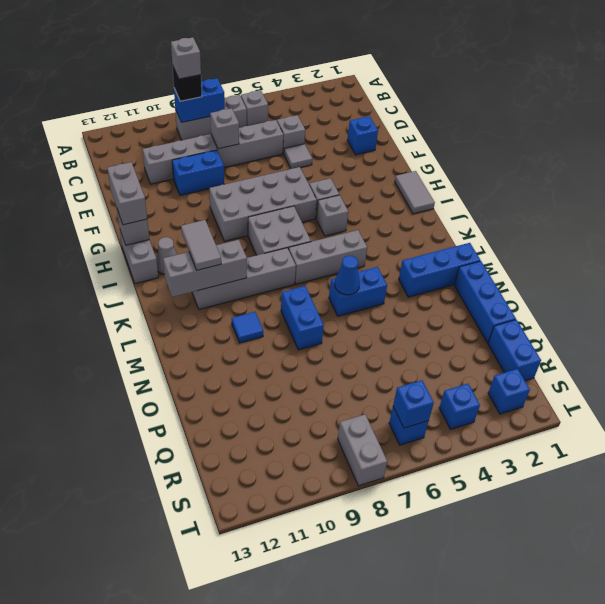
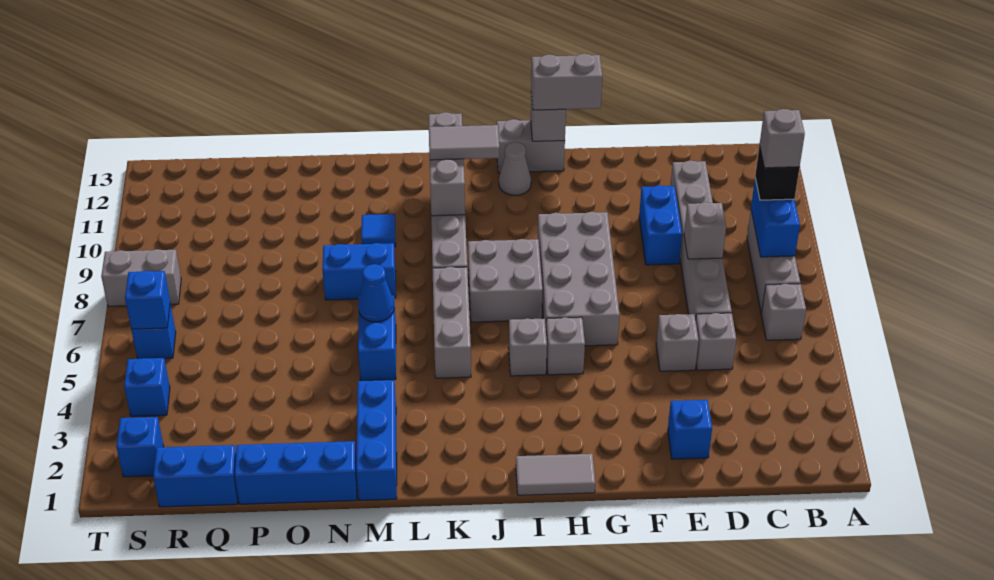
grey 1x1 tile [284,144,312,169] -> grey 1x1 brick [656,314,699,371]

